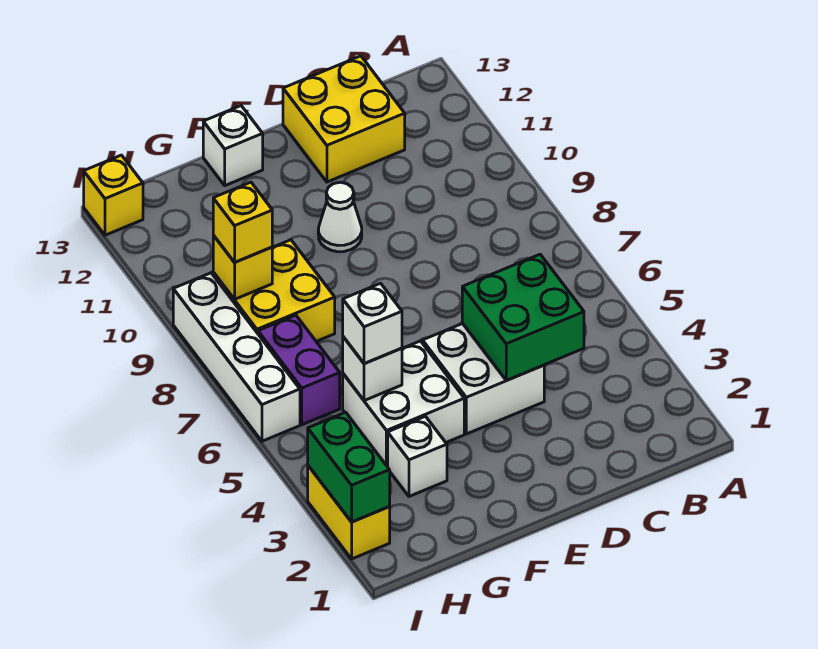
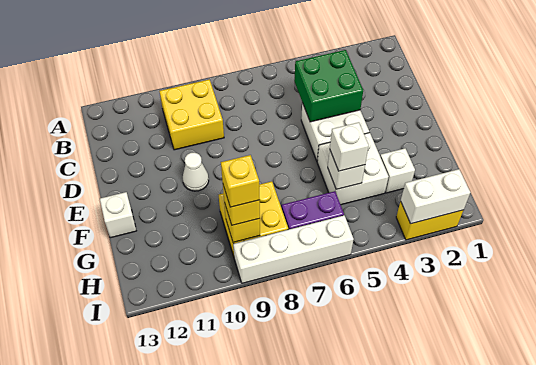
yellow 2x2 brick [283,56,405,182] -> yellow 2x2 brick moved to [159,79,224,150]
green 1x2 brick [308,412,390,522] -> white 1x2 brick [401,169,471,224]
yellow 1x1 brick [84,155,143,235] -> yellow 1x1 brick moved to [221,155,260,207]

